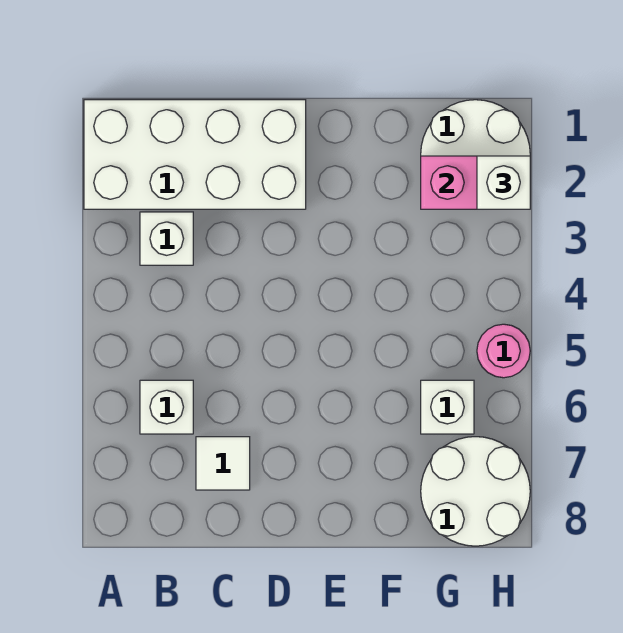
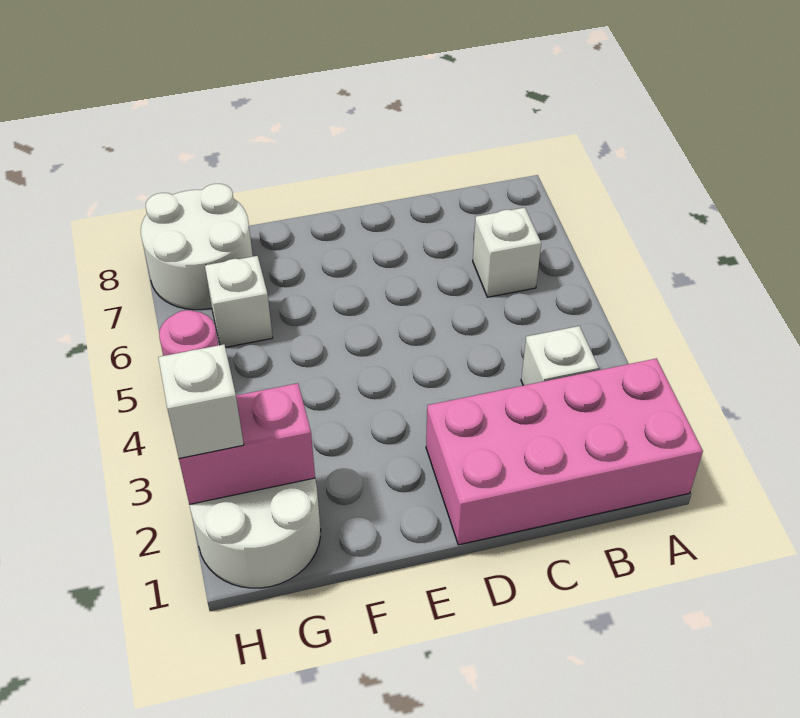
white 2x4 brick [84,100,306,209] -> pink 2x4 brick [426,359,703,545]
white 1x1 tile [196,437,250,490] -> none

